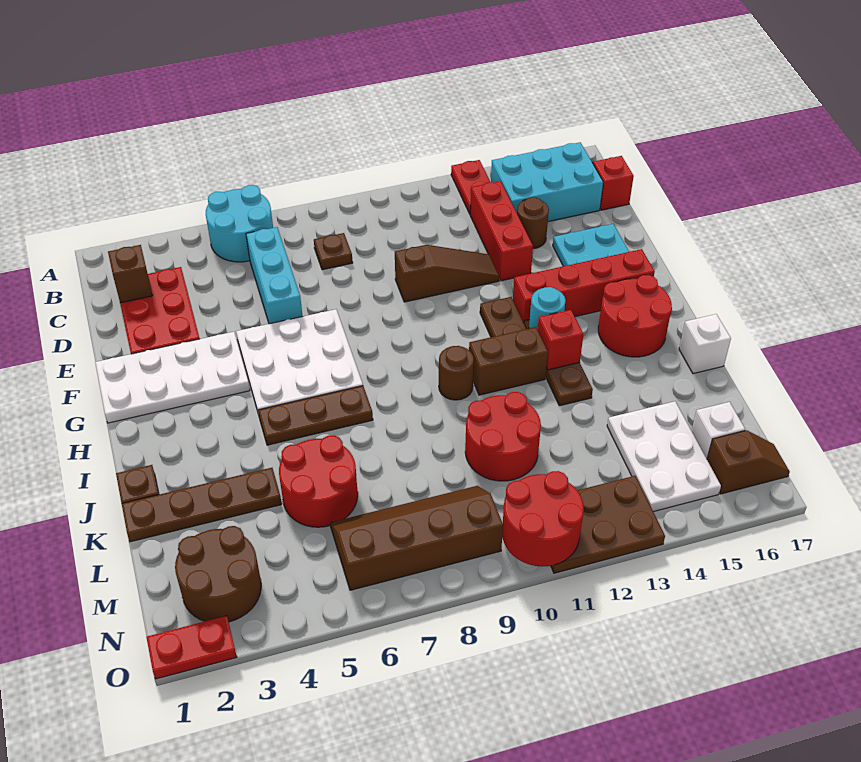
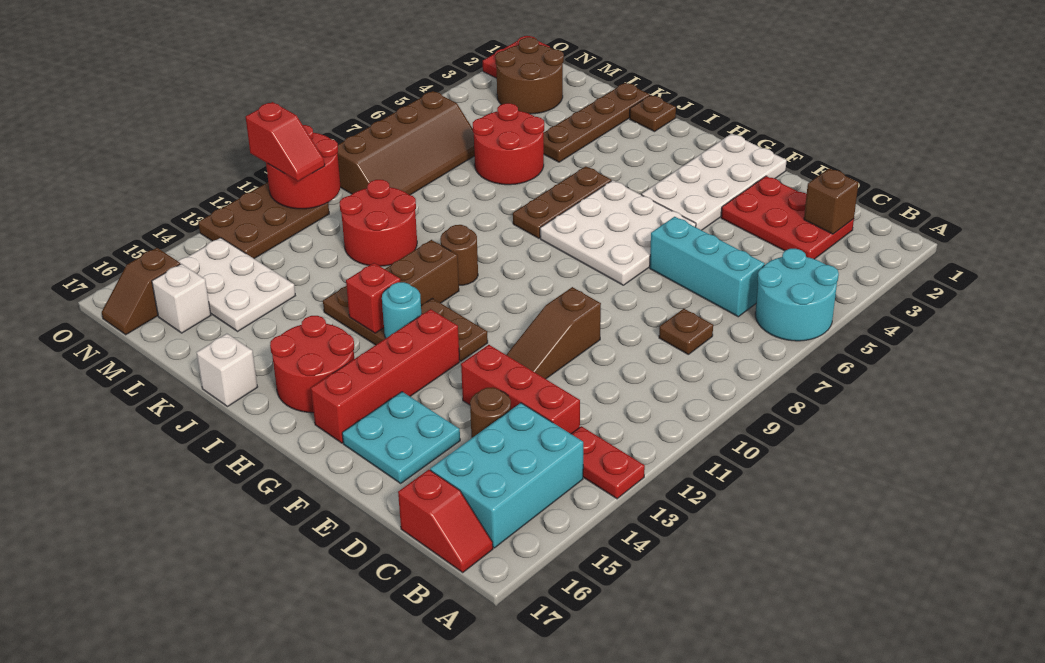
none -> red 1x2 slope [246,102,325,181]

